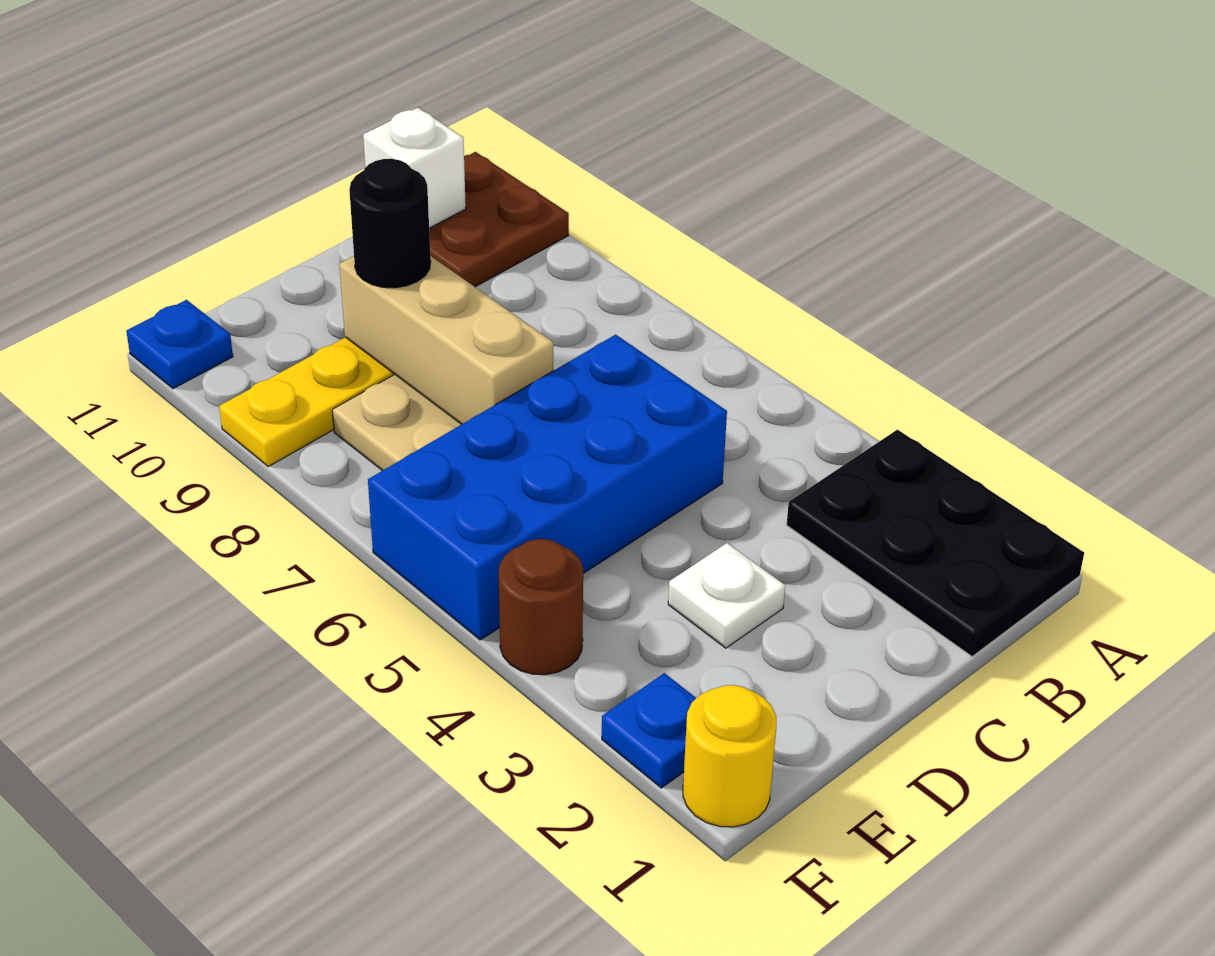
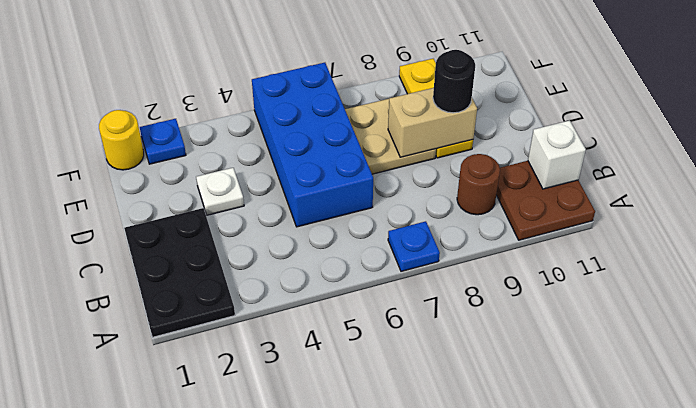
black 2x3 plate [787,430,1084,656] -> black 2x3 plate turned to [124,208,235,337]
tan 1x3 brick [339,256,553,424] -> tan 1x2 brick [388,88,477,157]
brown 1x1 round brick [499,539,583,675] -> brown 1x1 round brick moved to [457,154,500,215]
blue 1x1 plate [126,300,233,389] -> blue 1x1 plate moved to [388,221,440,271]

